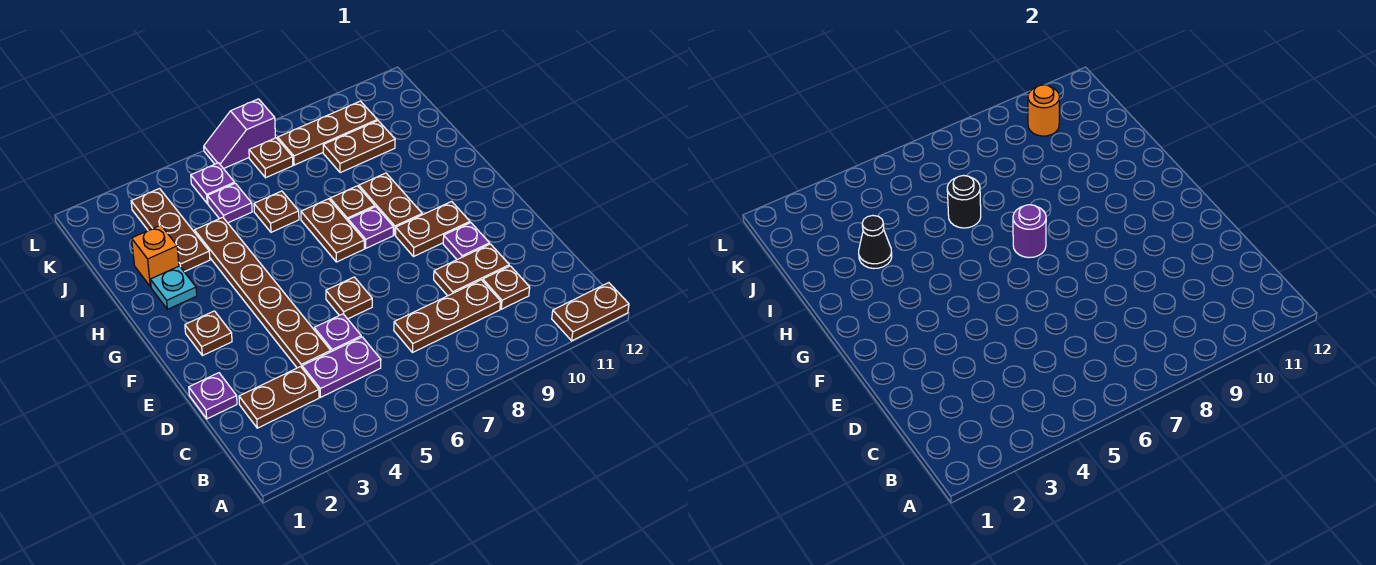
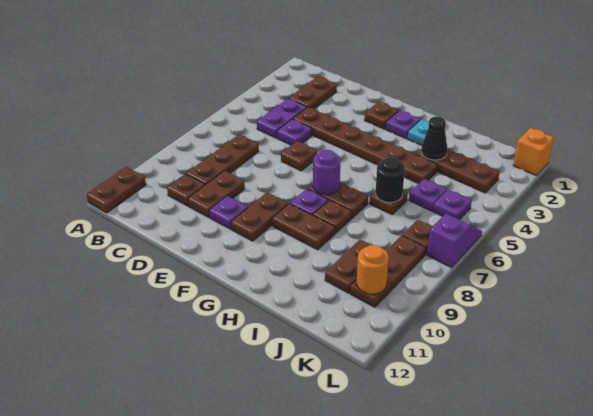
purple 1x1 plate [189,373,237,419] -> purple 1x1 plate moved to [386,111,420,139]
orange 1x1 brick [132,225,179,287] -> orange 1x1 brick moved to [513,128,554,176]

